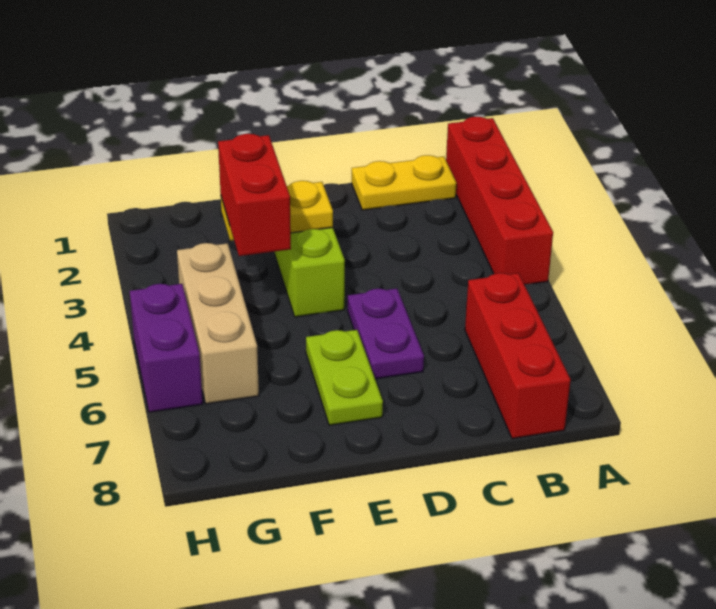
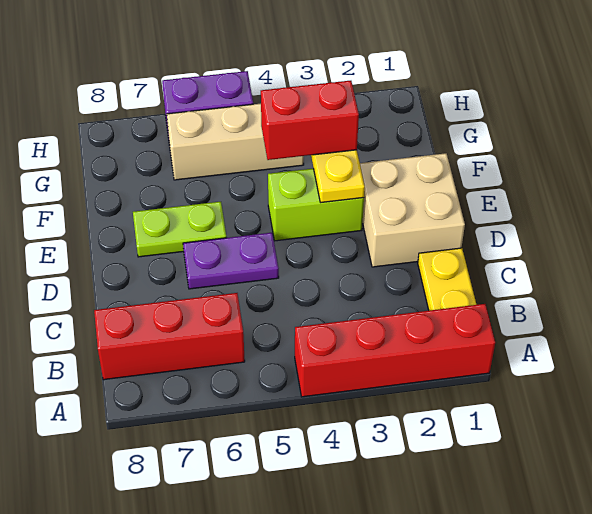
none -> tan 2x2 brick [360,153,465,267]

